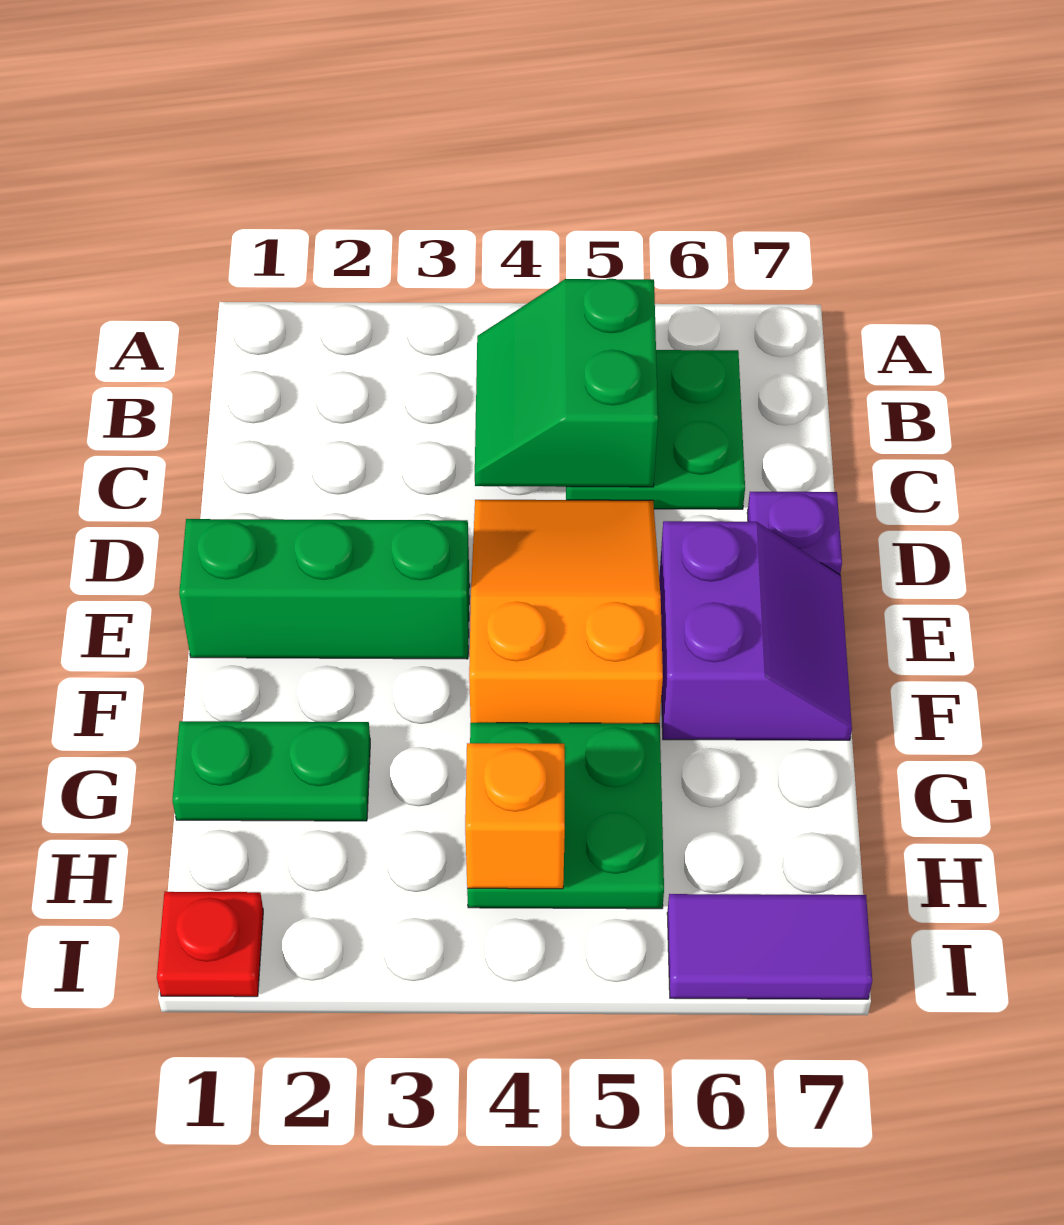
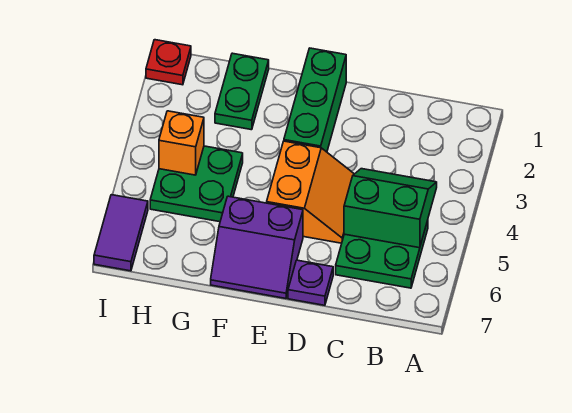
orange 2x3 slope [469,500,663,723] -> orange 2x2 slope [267,141,354,243]

